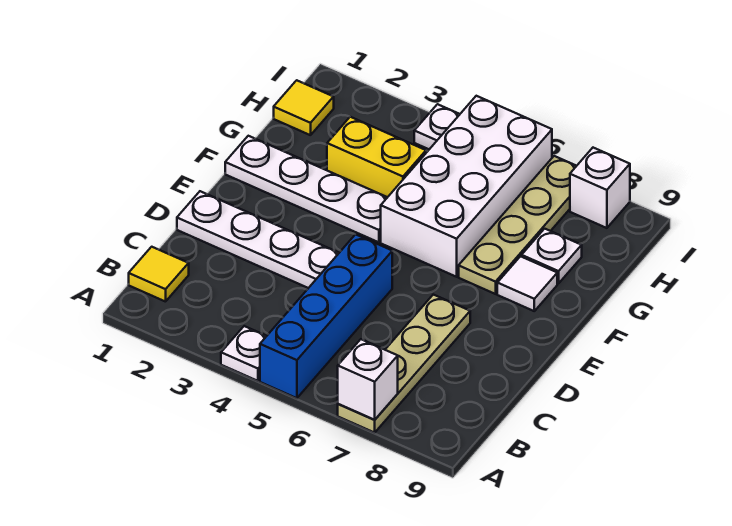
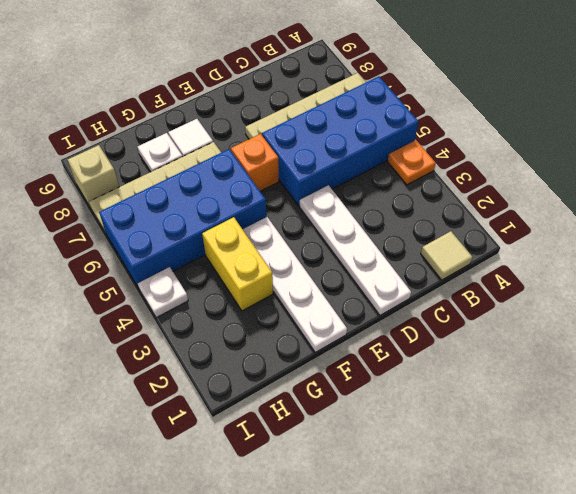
white 1x1 plate [221,326,266,381] -> orange 1x1 plate [388,140,436,185]
blue 1x4 brick [260,234,392,398] -> blue 2x4 brick [262,77,418,206]
white 1x1 brick [338,339,398,420] -> none
yellow 1x1 tile [129,247,189,302] -> tan 1x1 tile [421,231,472,280]
none -> orange 1x1 brick [231,134,279,191]
white 2x4 brick [381,96,552,277] -> blue 2x4 brick [99,149,266,288]
yellow 1x1 tile [274,80,334,135] -> none
white 1x1 brick [570,148,630,228] -> tan 1x1 brick [68,145,119,208]

